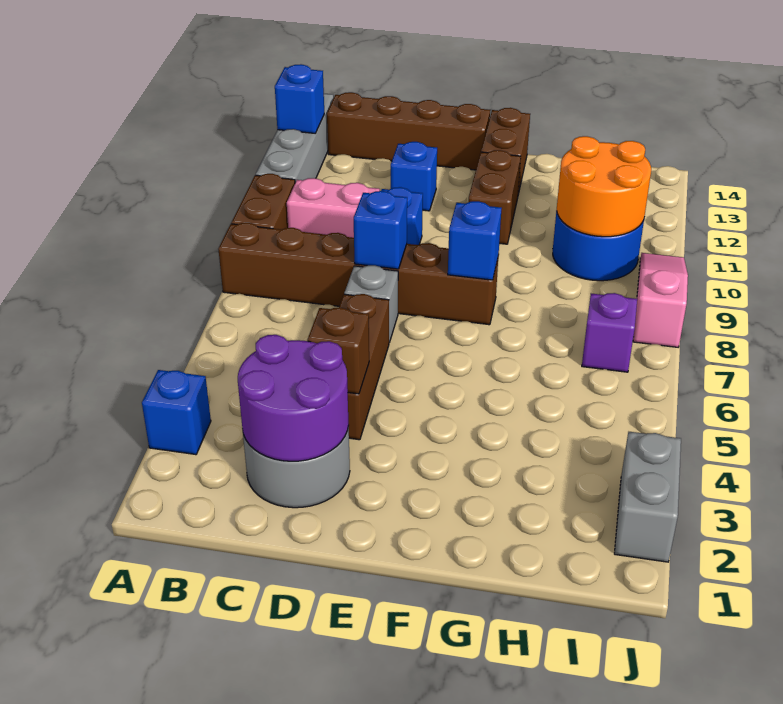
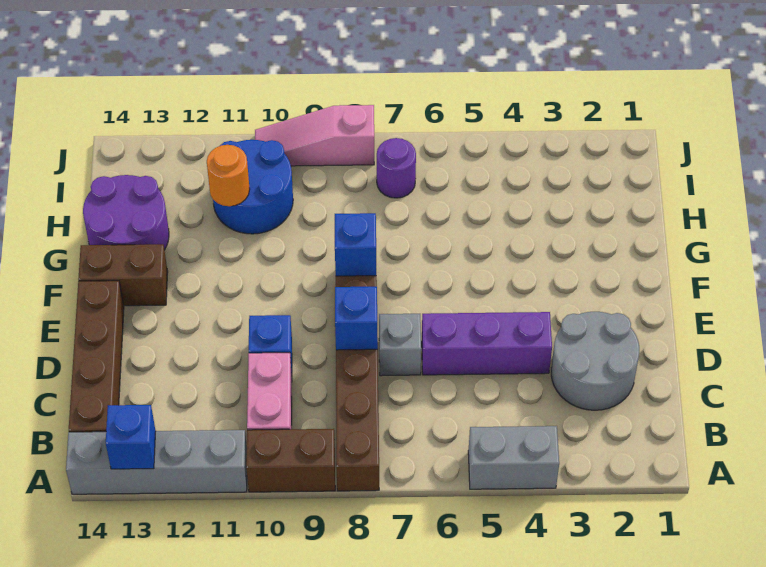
blue 1x1 brick [142,370,211,455] -> none
purple 2x2 round brick [238,335,349,461] -> purple 2x2 round brick moved to [83,175,169,250]
brown 1x3 brick [339,294,389,440] -> purple 1x3 brick [422,312,552,375]
brown 1x1 brick [307,308,369,394] -> none
blue 1x1 brick [391,142,437,211] -> none
brown 1x2 brick [469,150,521,244] -> none
orange 2x2 round brick [557,136,651,237] -> orange 1x1 round brick [207,145,250,206]
purple 1x1 brick [582,293,637,372] -> purple 1x1 round brick [377,138,416,198]
grey 1x2 brick [614,432,681,562] -> grey 1x2 brick moved to [468,426,559,489]

